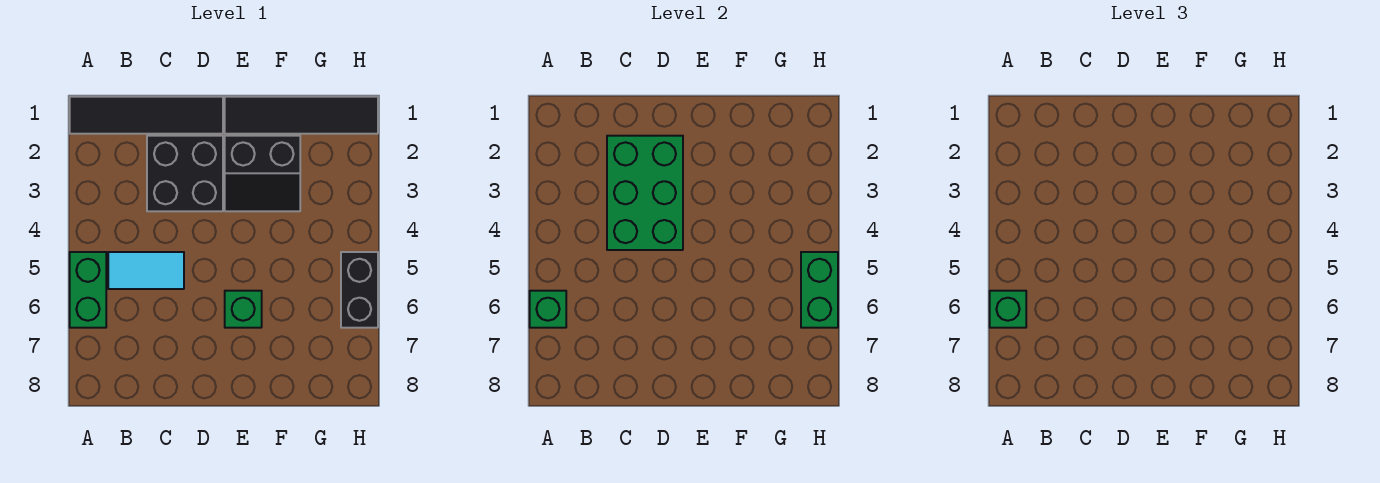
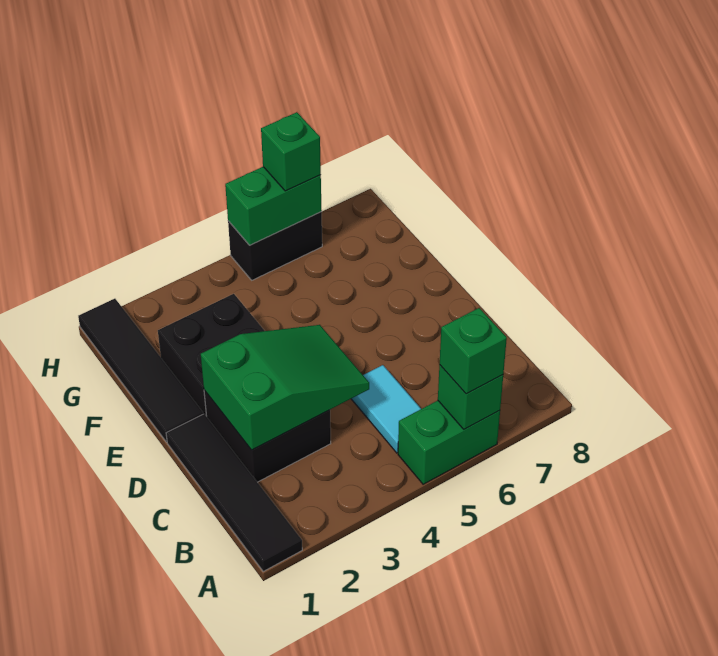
green 2x3 brick [607,136,683,250] -> green 2x3 slope [201,325,369,450]
black 2x2 slope [225,136,300,211] -> black 2x2 brick [158,294,264,415]
green 1x1 brick [225,291,262,328] -> green 1x1 brick moved to [261,112,321,191]

